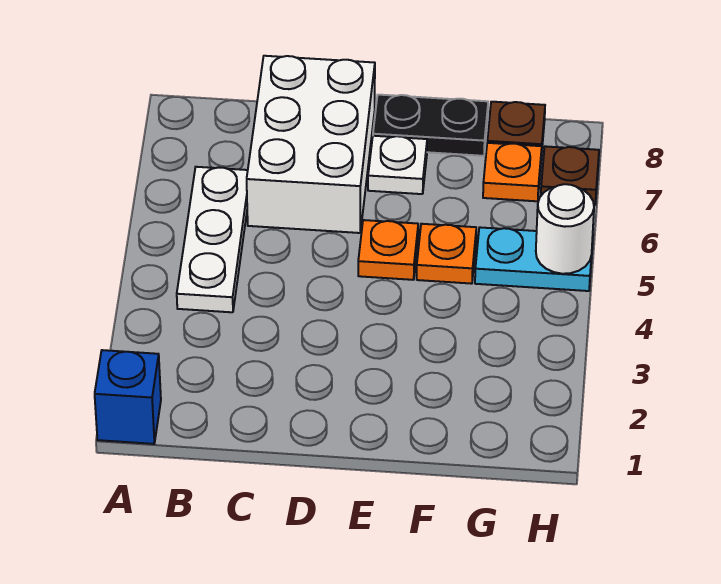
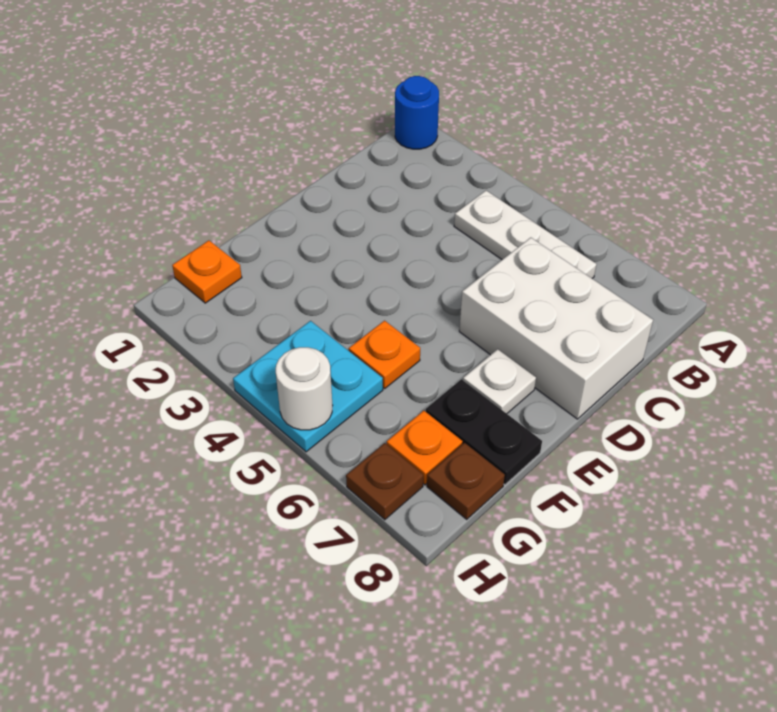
blue 1x1 brick [95,350,161,444] -> blue 1x1 round brick [395,76,439,149]
orange 1x1 plate [358,220,418,280] -> orange 1x1 plate moved to [172,240,242,303]
black 1x2 plate [373,95,488,156] -> black 1x2 plate turned to [426,379,542,485]
cyan 1x2 plate [475,227,593,291] -> cyan 2x2 plate [233,321,383,452]

